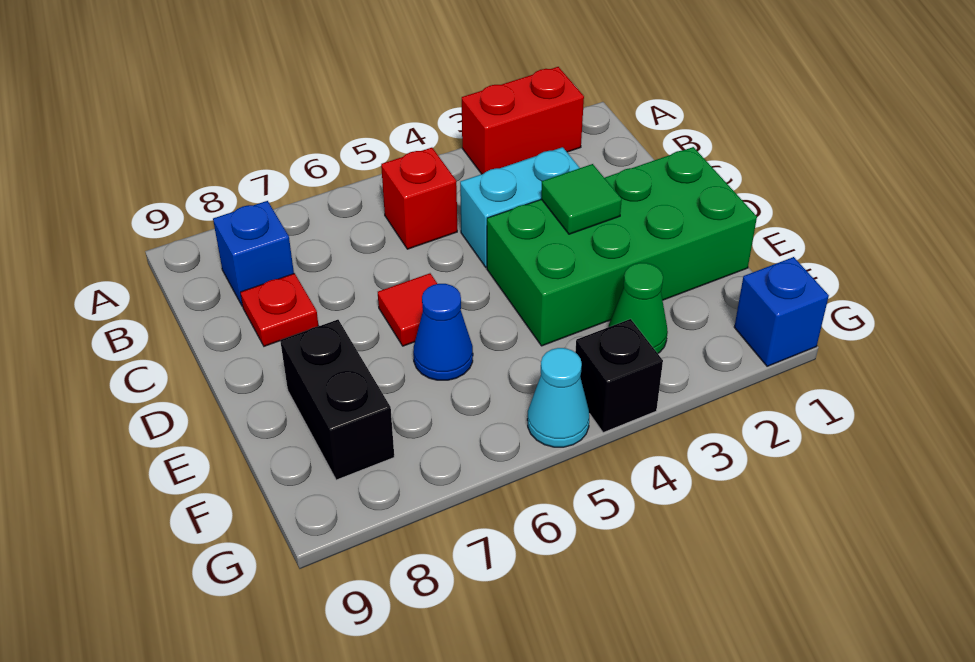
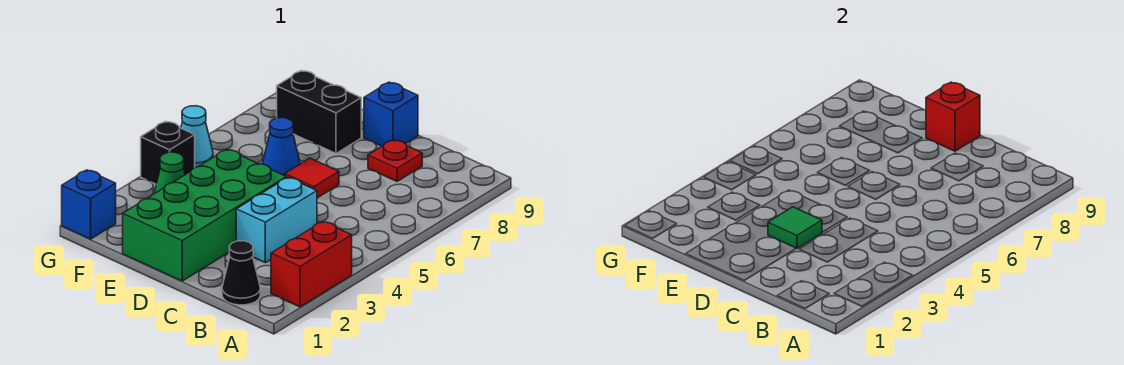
none -> black 1x1 cone [222,241,260,305]
red 1x1 brick [381,148,457,249] -> red 1x1 brick moved to [926,82,980,151]
blue 1x1 brick [213,201,294,306] -> blue 1x1 brick moved to [364,82,418,146]

